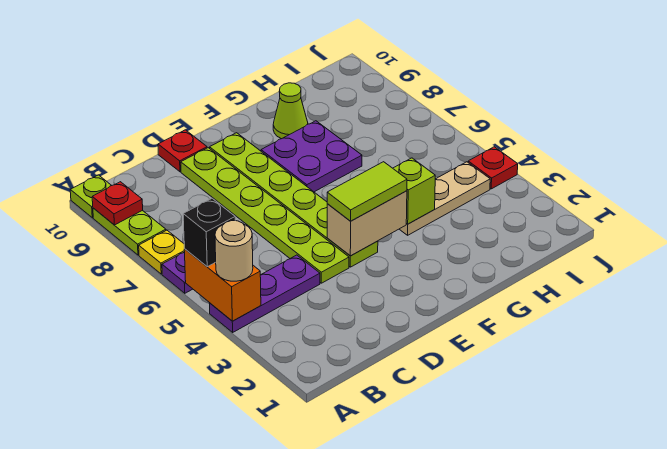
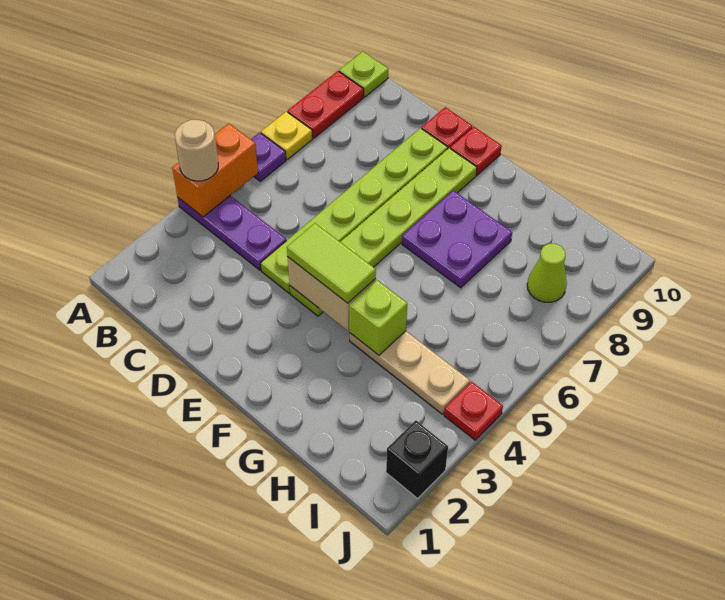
black 1x1 brick [183,198,235,267] -> black 1x1 brick moved to [386,421,448,498]
lime 1x2 plate [93,208,166,255] -> red 1x2 plate [288,71,364,138]
red 1x1 plate [92,182,143,225] -> red 1x1 plate moved to [450,127,501,175]
lime 1x1 cone [273,83,308,139] -> lime 1x1 cone moved to [527,244,567,302]

